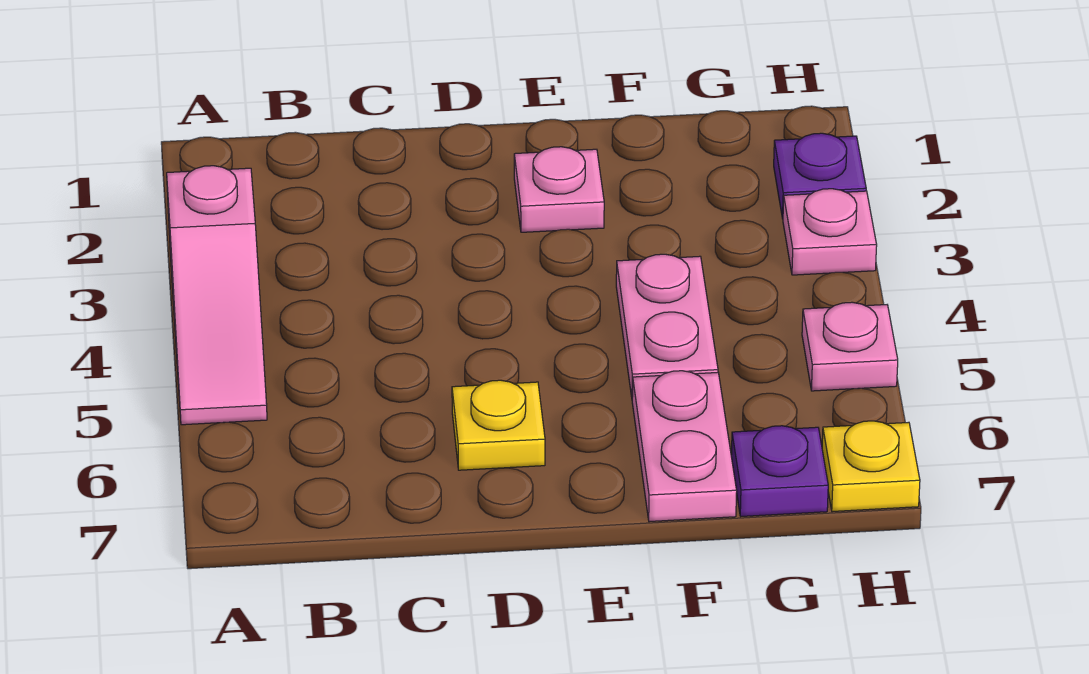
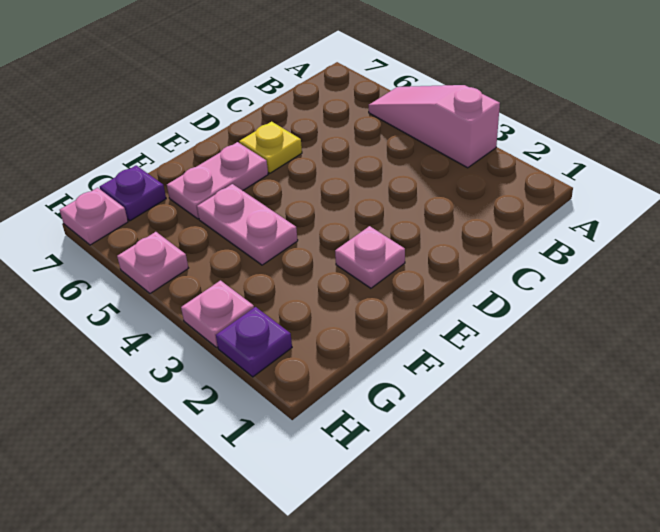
pink 1x2 plate [632,371,737,522] -> pink 1x2 plate turned to [167,142,268,219]
yellow 1x1 plate [822,421,920,512] -> pink 1x1 plate [60,188,128,245]

